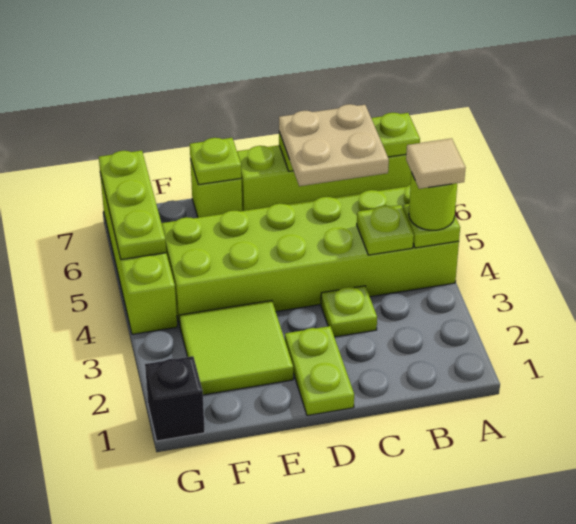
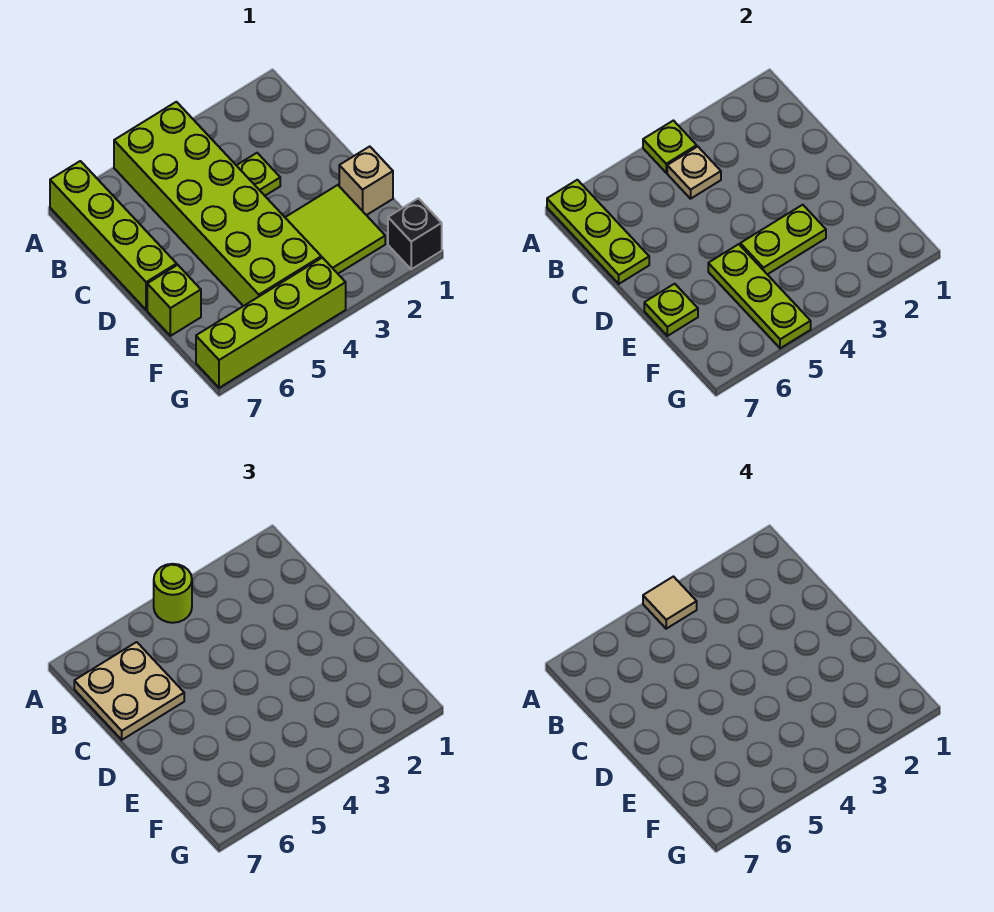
lime 1x1 plate [357,205,414,255] -> tan 1x1 plate [667,147,721,199]
lime 1x2 plate [285,326,354,416] -> lime 1x2 plate moved to [740,205,826,274]
none -> tan 1x1 brick [339,146,393,215]
lime 1x3 plate [99,150,166,260] -> lime 1x3 plate turned to [708,244,811,348]

